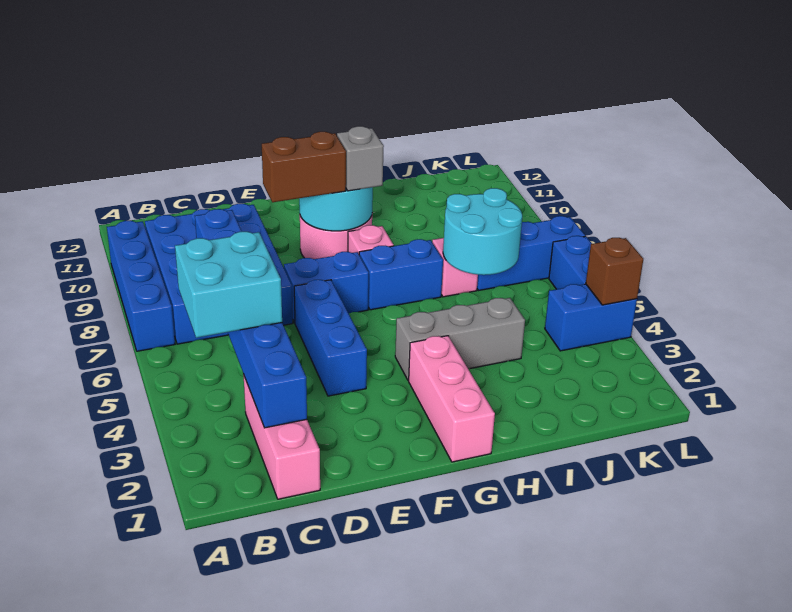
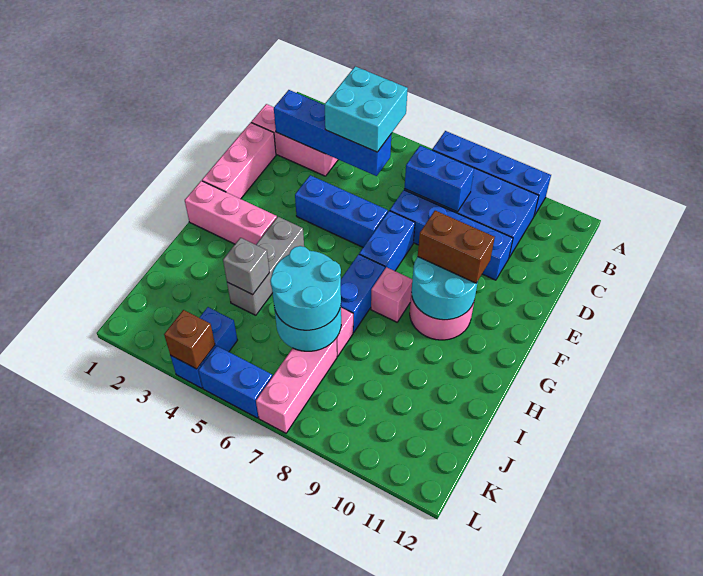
none -> pink 1x3 brick [202,122,276,199]
brown 1x2 brick [262,132,346,202] -> brown 1x2 brick turned to [418,211,495,283]
grey 1x1 brick [337,126,384,191] -> grey 1x1 brick moved to [223,238,269,295]
none -> cyan 2x2 round brick [270,246,341,330]
blue 1x3 brick [477,216,585,290] -> pink 1x3 brick [256,338,337,433]

